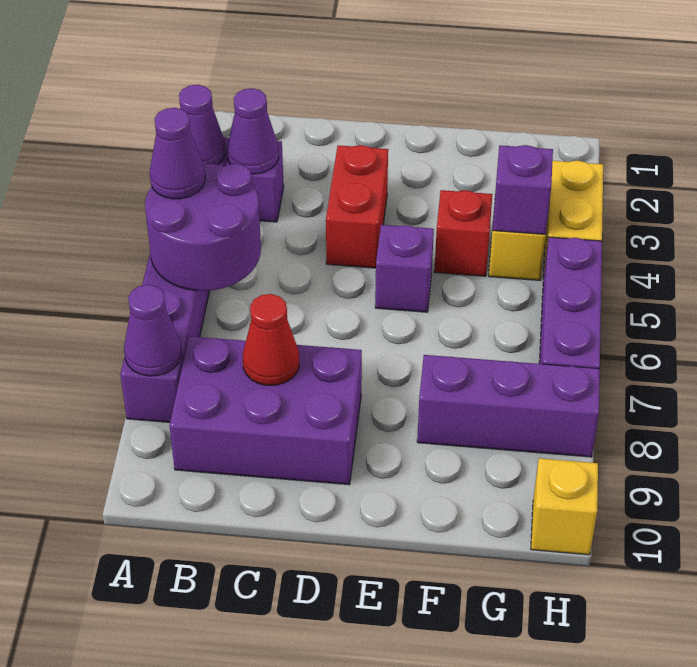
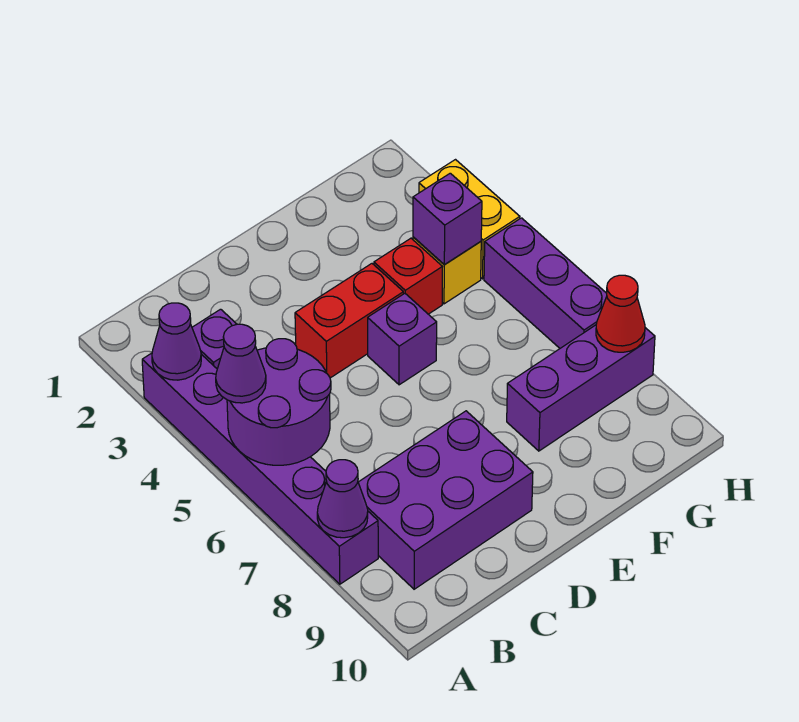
purple 1x1 cone [227,88,279,174] -> none
red 1x1 cone [243,294,299,386] -> red 1x1 cone moved to [596,275,645,352]
red 1x2 brick [326,145,388,268] -> red 1x2 brick turned to [295,264,403,378]
yellow 1x1 brick [531,458,598,555] -> none

